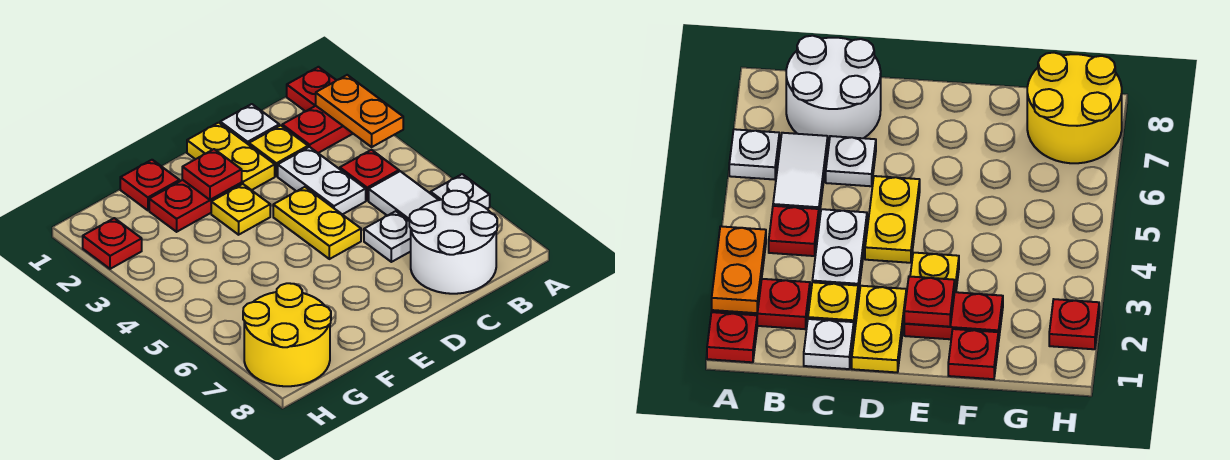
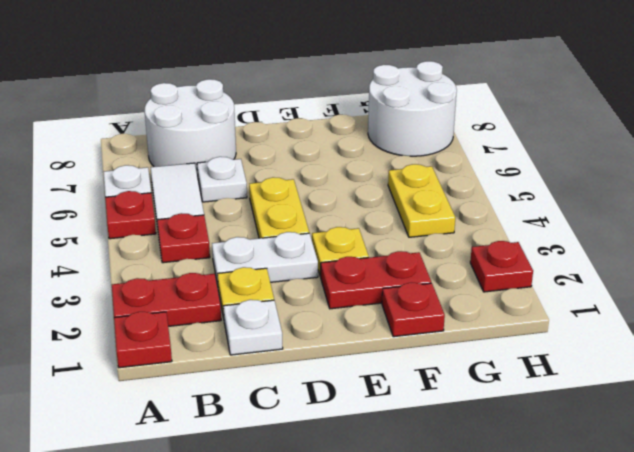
orange 1x2 plate [316,75,403,147] -> none
white 1x2 plate [278,147,366,215] -> white 1x2 plate turned to [212,232,318,285]
yellow 1x2 plate [187,123,275,190] -> yellow 1x2 plate moved to [388,164,455,237]
red 1x1 plate [182,149,242,200] -> red 1x1 plate moved to [105,191,156,239]
yellow 2x2 round brick [243,283,331,386] -> white 2x2 round brick [368,61,457,156]

